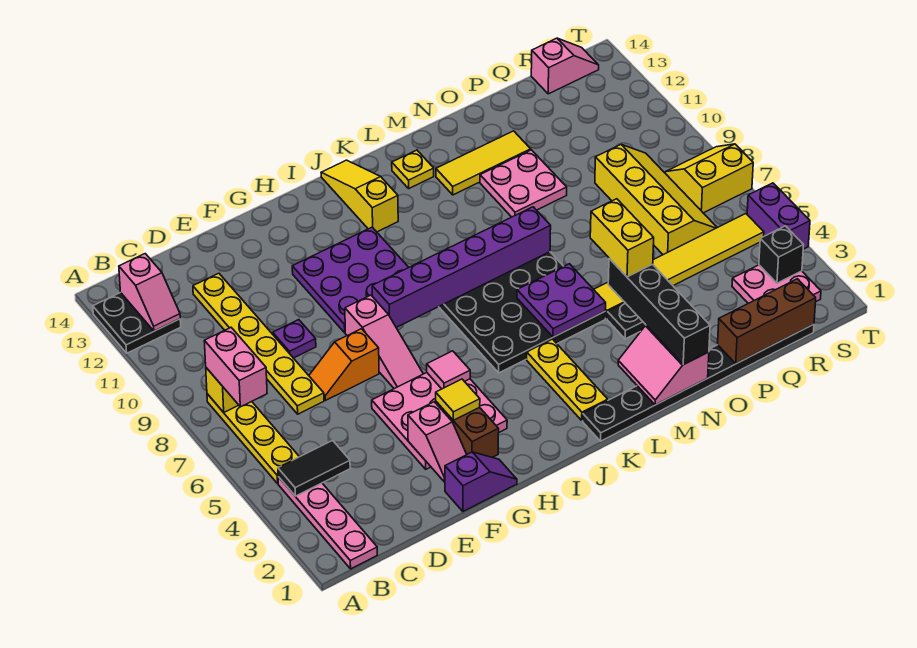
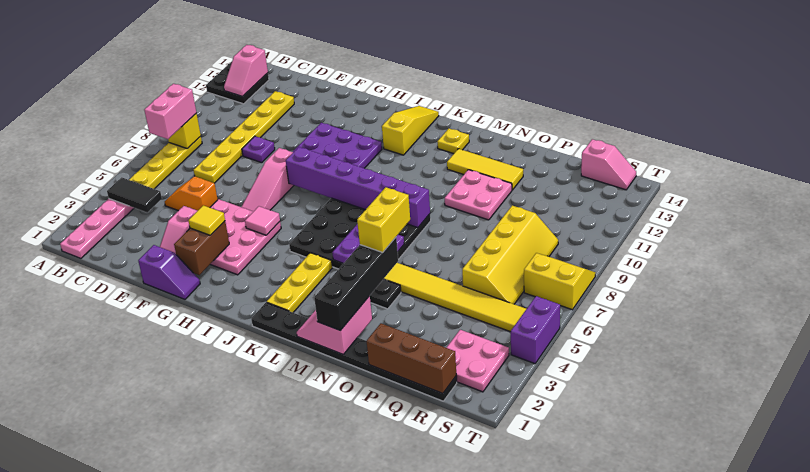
orange 1x2 slope [309,329,379,400] -> orange 1x2 slope moved to [165,176,218,211]
black 1x1 brick [759,226,804,283] -> none

